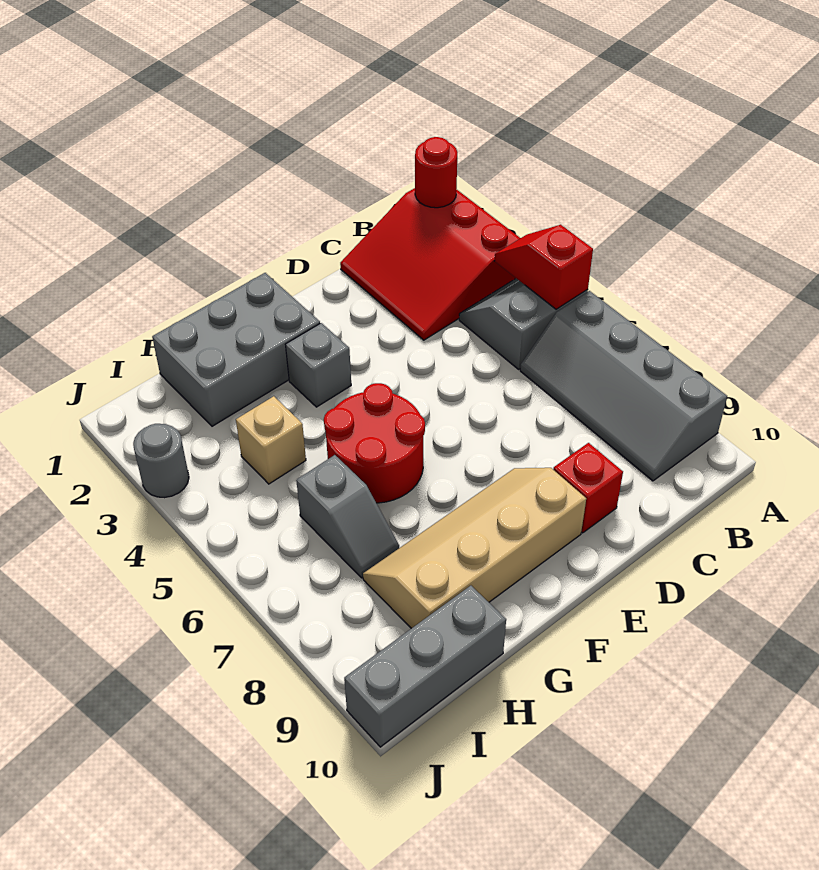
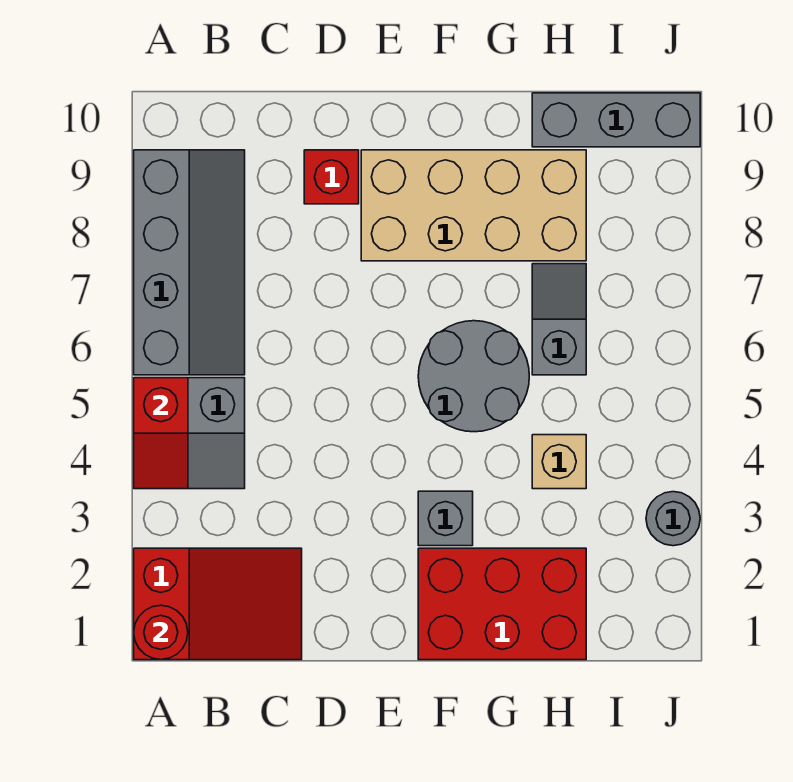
red 3x3 slope [340,188,520,340] -> red 2x3 slope [134,548,302,660]
tan 2x4 slope [363,468,586,628] -> tan 2x4 brick [361,150,586,261]
grey 2x3 brick [152,273,320,426] -> red 2x3 brick [418,548,586,660]
red 2x2 round brick [324,383,425,503] -> grey 2x2 round brick [418,321,529,432]

